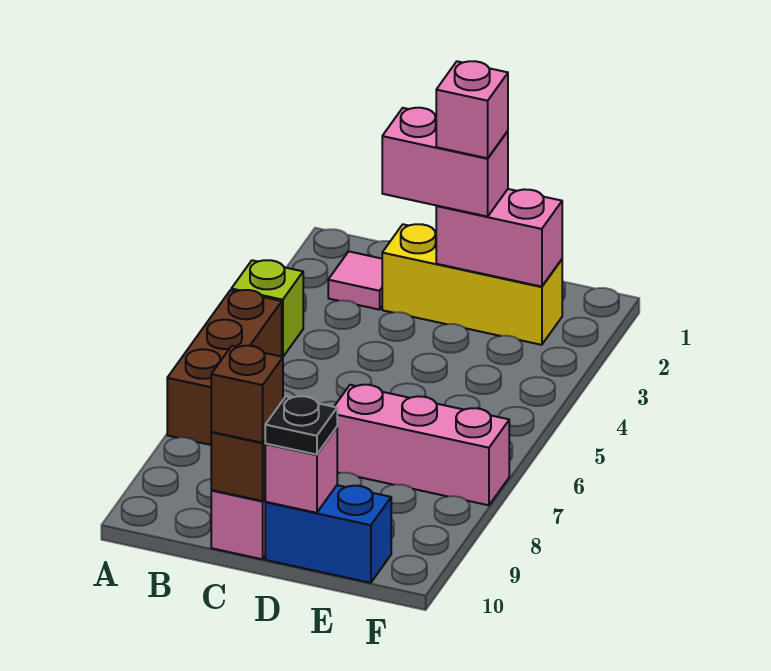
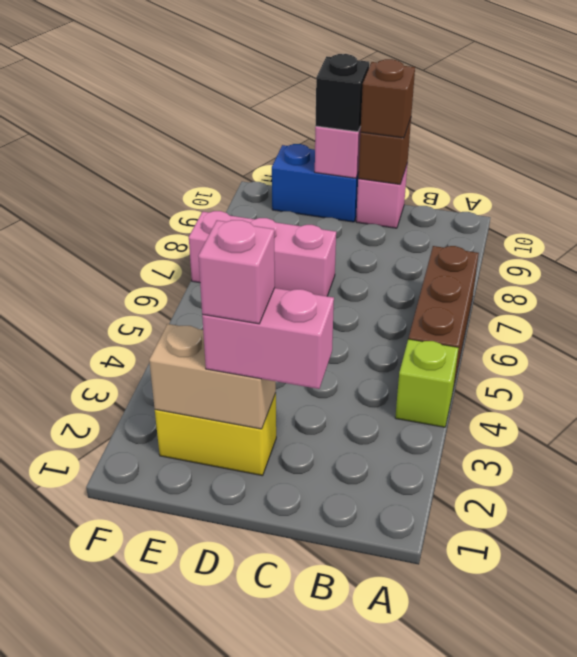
pink 1x1 tile [328,251,382,310] -> none
yellow 1x3 brick [382,224,562,345] -> yellow 1x2 brick [155,393,276,476]
pink 1x2 brick [436,189,562,287] -> tan 1x2 brick [149,324,276,429]
black 1x1 plate [265,396,337,455] -> black 1x1 brick [315,54,369,132]

